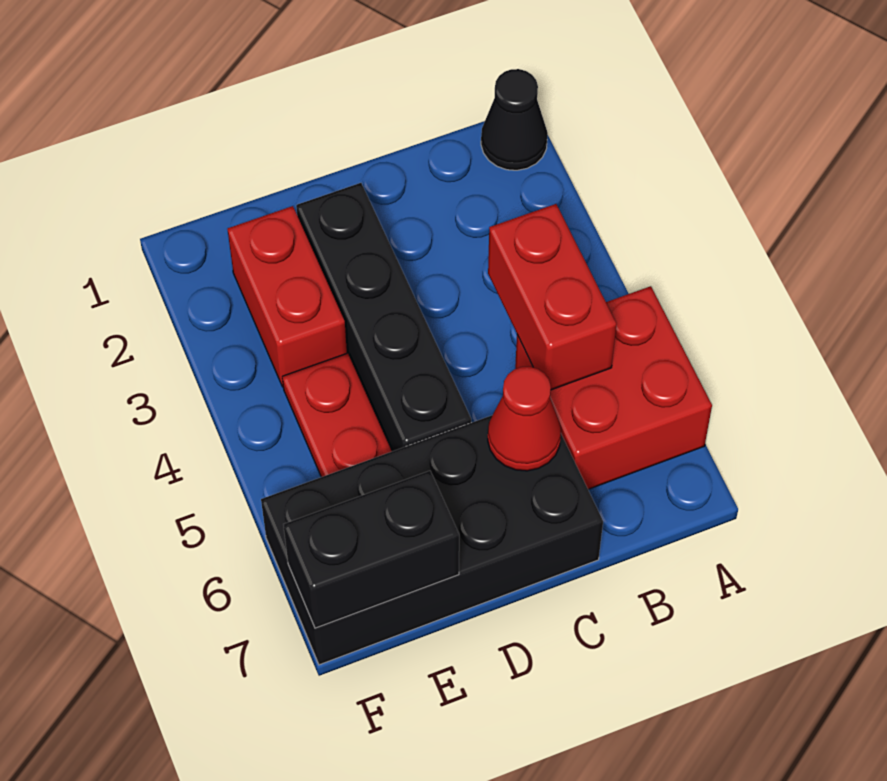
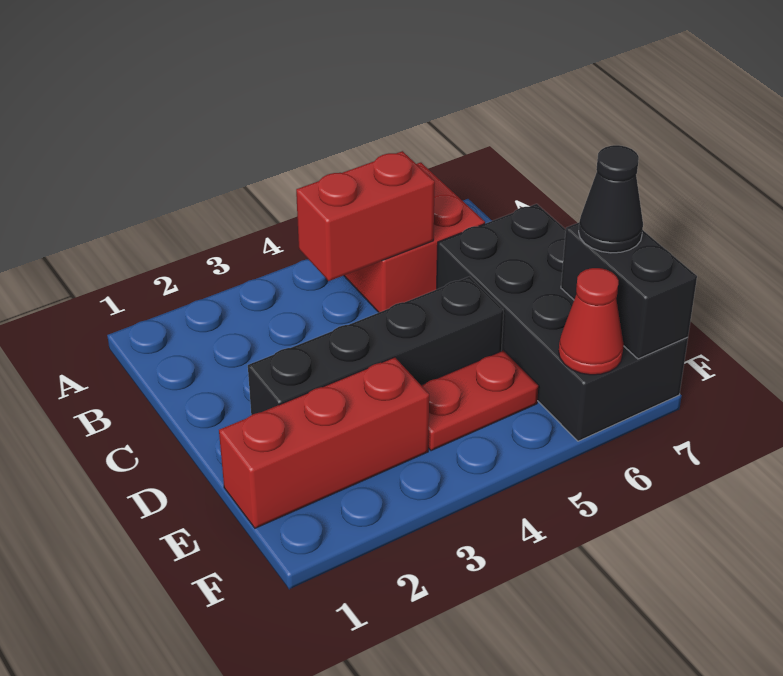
black 1x1 cone [481,69,548,170] -> black 1x1 cone moved to [579,145,643,253]
red 1x1 cone [488,367,561,471] -> red 1x1 cone moved to [559,268,624,375]
red 1x2 brick [228,206,347,387] -> red 1x3 brick [219,357,429,528]

